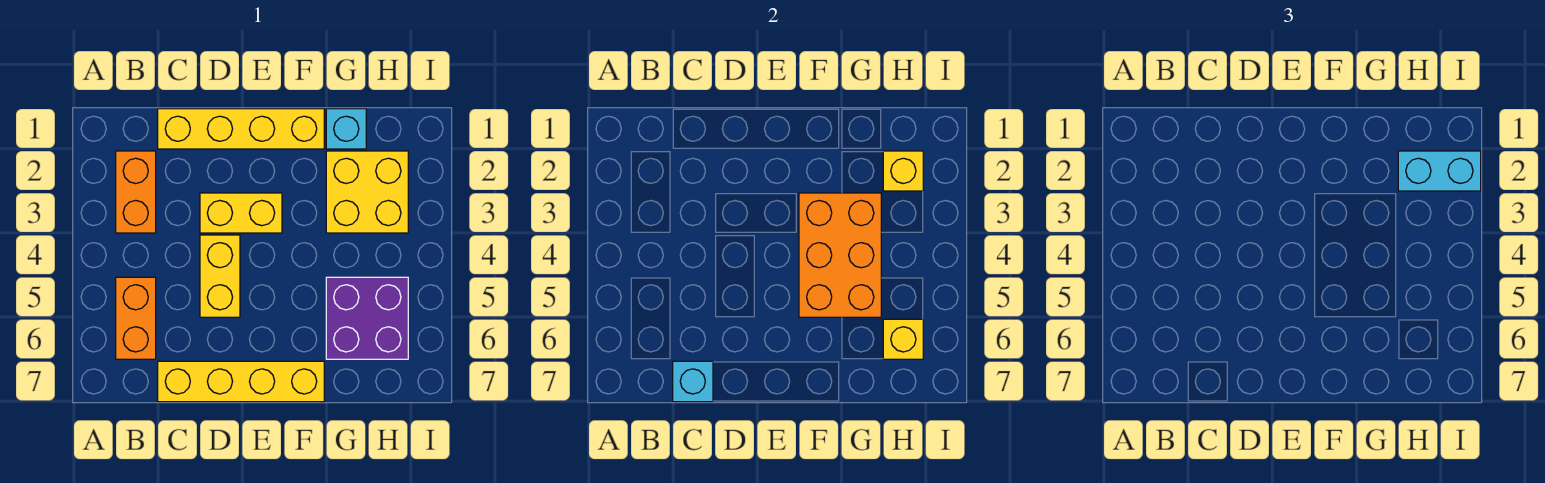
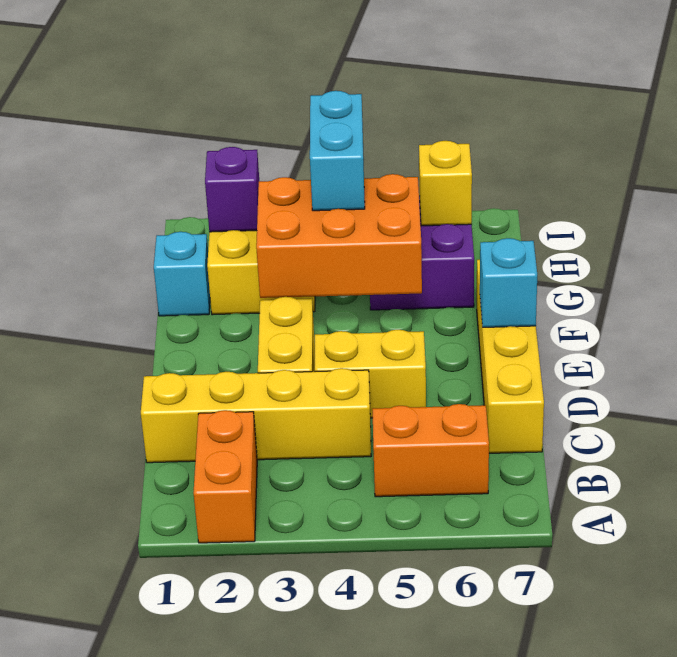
orange 1x2 brick [116,151,156,233] -> orange 1x2 brick turned to [193,410,257,543]
yellow 1x4 brick [158,109,324,149] -> yellow 1x4 brick turned to [141,368,371,463]
cyan 1x1 brick [673,361,713,402] -> cyan 1x1 brick moved to [480,238,537,327]
yellow 1x1 brick [883,151,923,191] -> purple 1x1 brick [205,147,259,232]
cyan 1x2 brick [1398,151,1481,191] -> cyan 1x2 brick moved to [310,91,365,211]

